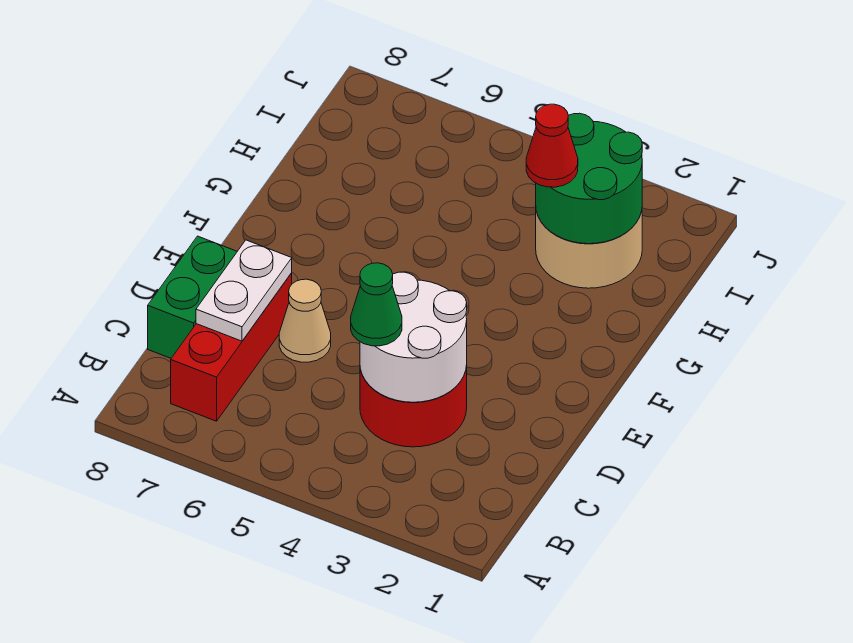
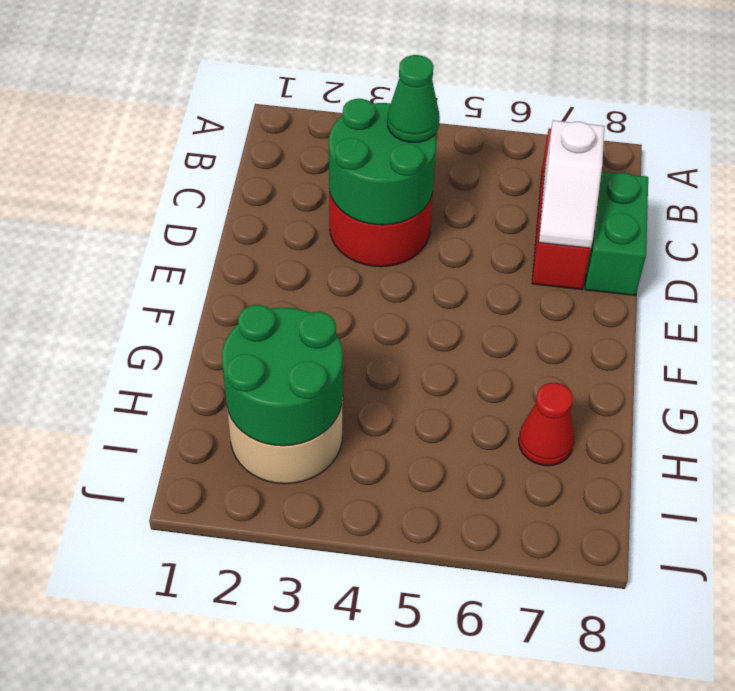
white 2x2 round brick [360,272,467,402] -> green 2x2 round brick [329,99,436,225]
white 1x2 plate [196,240,292,341] -> white 1x2 slope [539,120,604,248]
tan 1x1 cone [279,279,331,362] -> none
red 1x1 cone [526,104,578,187] -> red 1x1 cone moved to [519,383,574,466]

